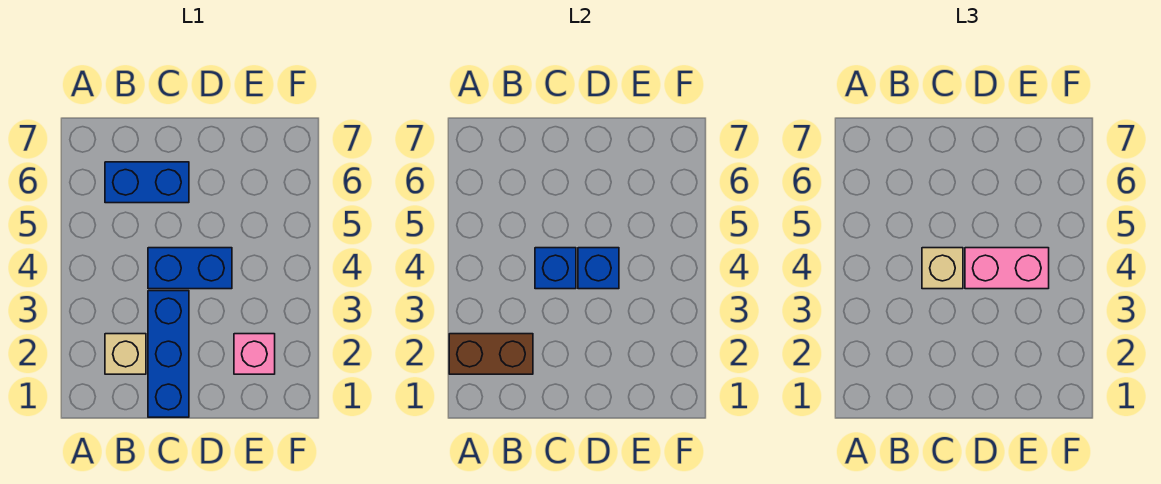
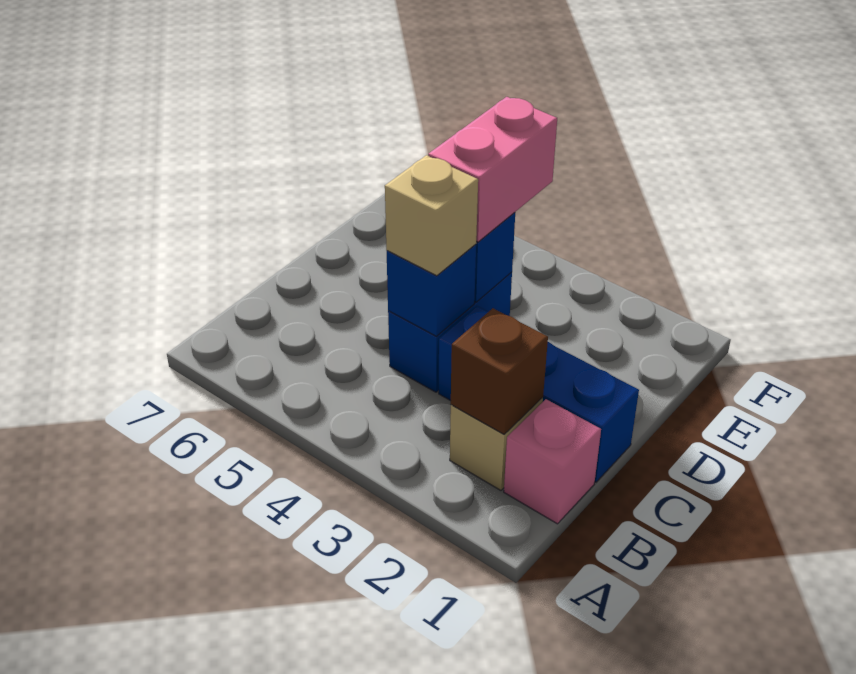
brown 1x2 brick [449,334,533,374] -> brown 1x1 brick [451,308,548,434]
blue 1x2 brick [105,162,189,203] -> none
pink 1x1 brick [234,334,275,374] -> pink 1x1 brick moved to [504,399,601,524]

